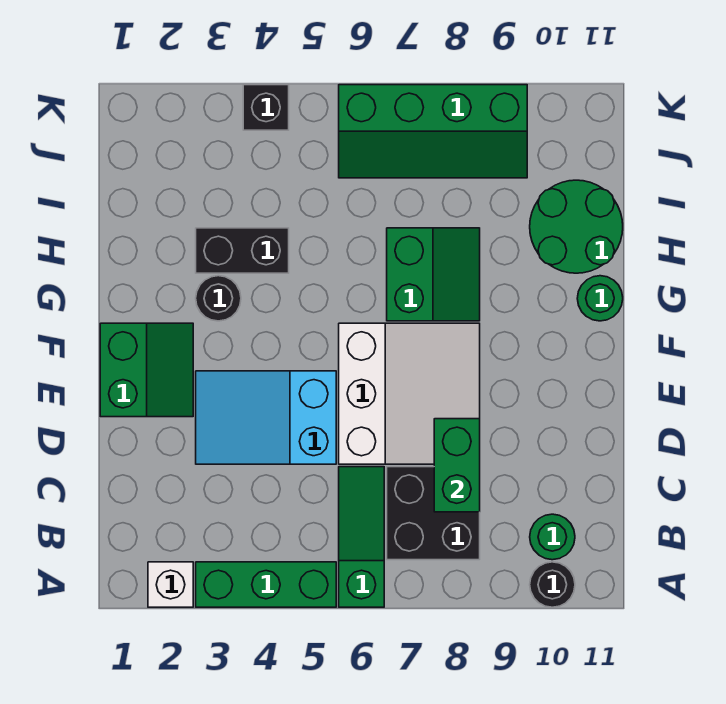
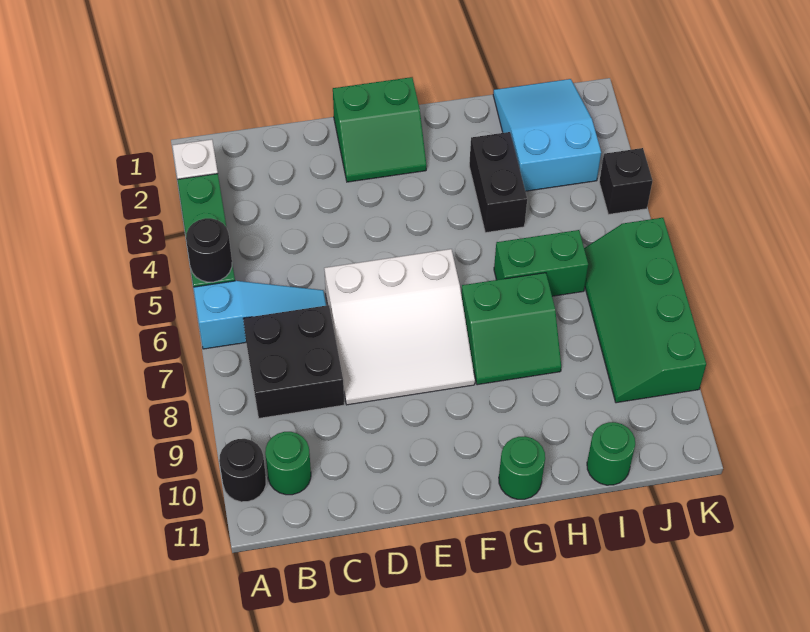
green 1x3 slope [339,467,384,607] -> cyan 1x3 slope [194,281,326,349]
green 1x2 brick [434,419,480,512] -> green 1x2 brick moved to [494,230,588,296]
cyan 2x3 slope [196,371,336,464] -> cyan 2x3 slope moved to [493,79,601,191]
black 1x1 round brick [196,276,241,321] -> black 1x1 round brick moved to [186,218,232,282]
green 2x2 round brick [530,180,623,273] -> green 1x1 round brick [587,422,635,485]

